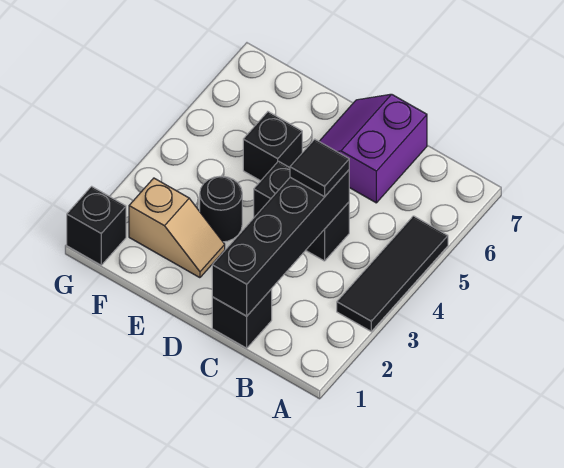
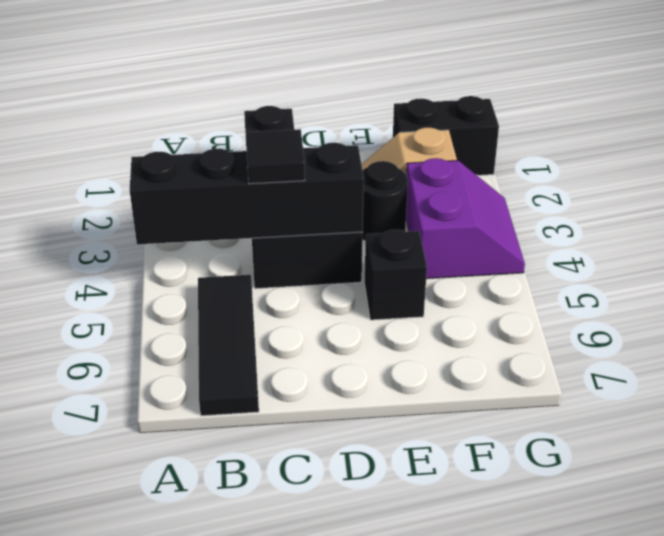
black 1x3 tile [337,216,448,331] -> black 1x3 tile moved to [198,275,259,416]
black 1x4 brick [212,170,349,316] -> black 1x4 brick turned to [130,143,364,244]
purple 2x2 slope [319,94,427,203] -> purple 2x2 slope moved to [406,158,525,279]
black 1x1 brick [67,186,126,265] -> black 1x2 brick [393,96,499,175]

